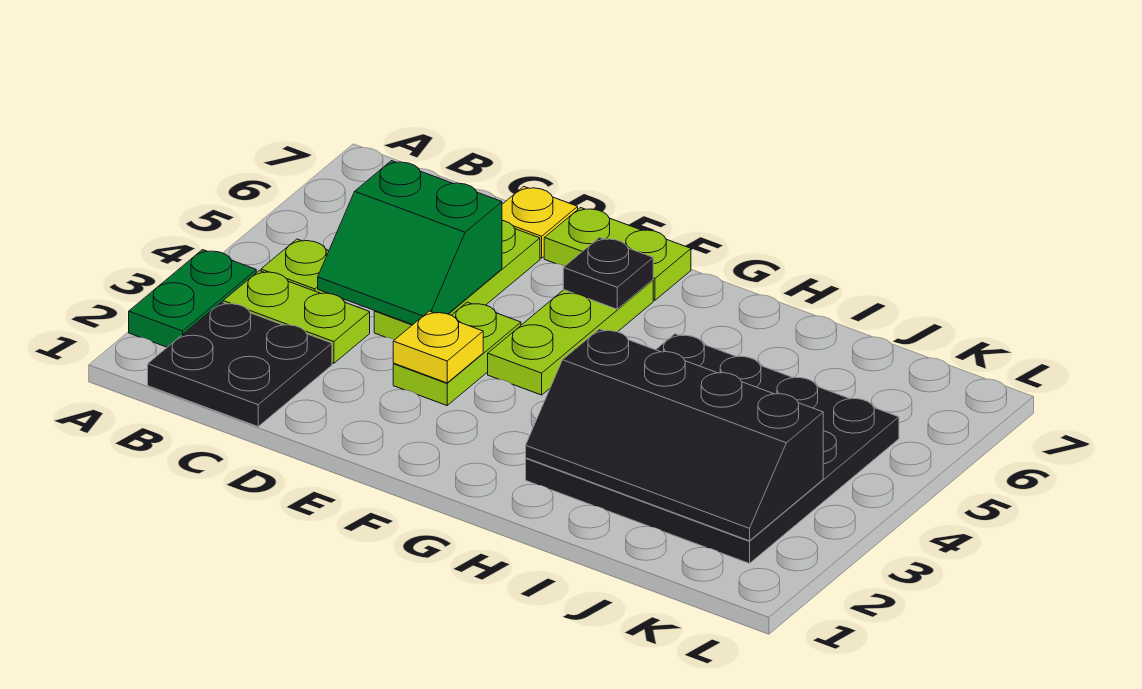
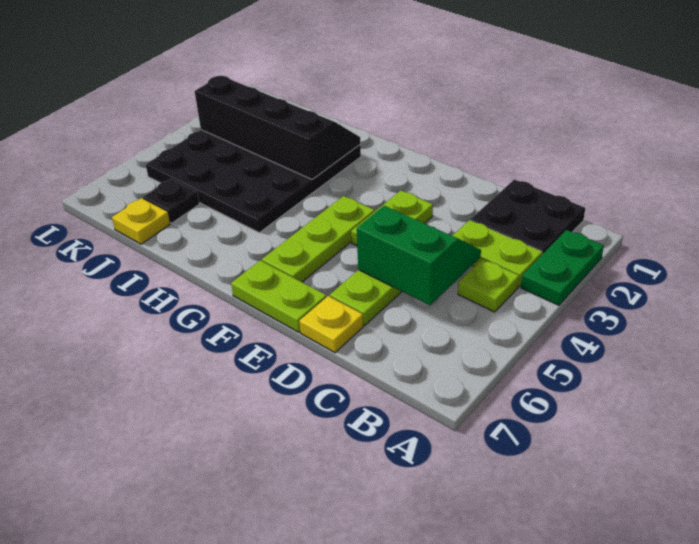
yellow 1x1 plate [393,311,483,383] -> yellow 1x1 plate moved to [112,198,170,244]
black 1x1 plate [563,238,653,309] -> black 1x1 plate moved to [143,179,199,223]

